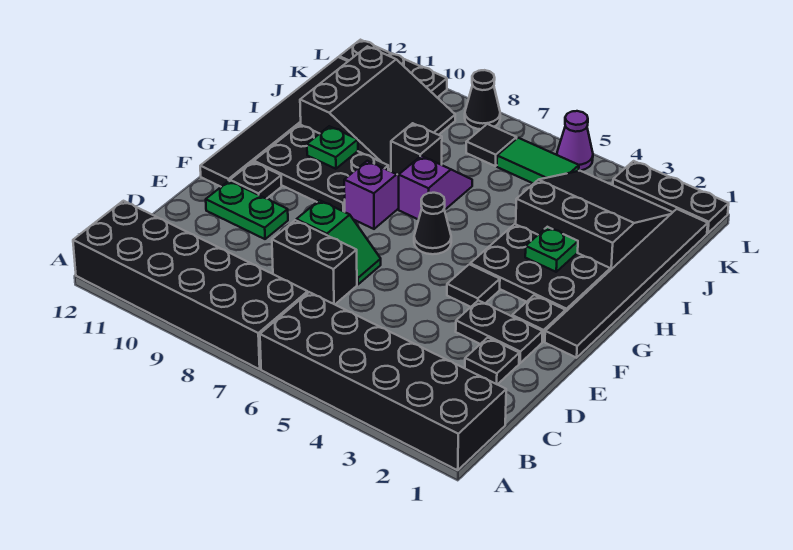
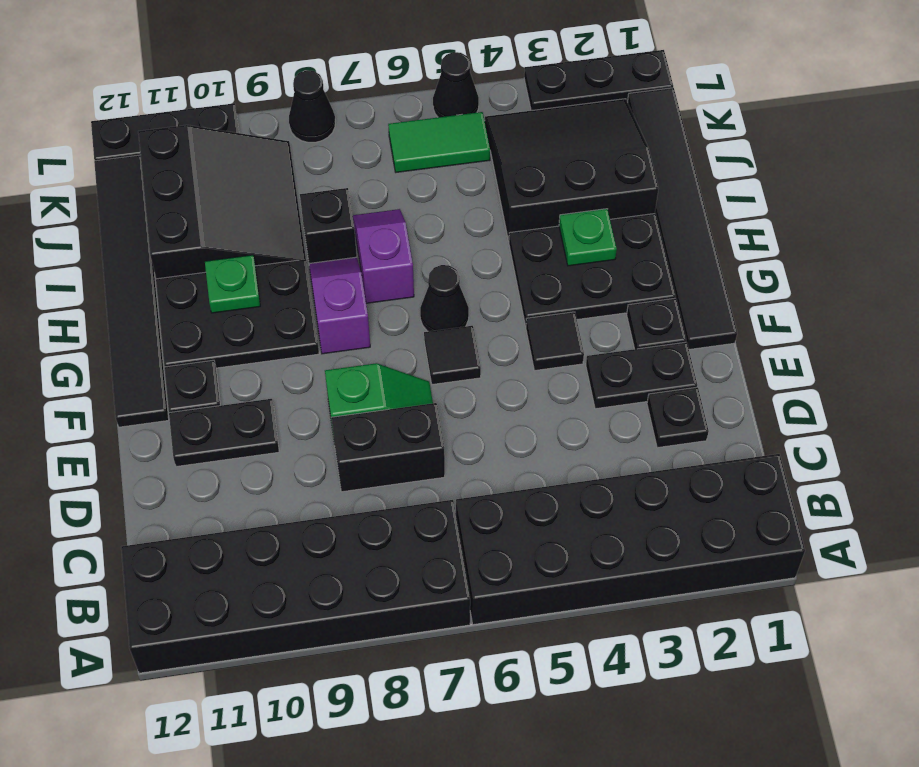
green 1x2 plate [206,181,288,239] -> black 1x2 plate [169,399,279,467]
black 1x1 tile [466,124,517,166] -> black 1x1 tile moved to [424,326,481,384]
purple 1x1 cone [557,111,593,171] -> black 1x1 cone [433,52,479,117]

